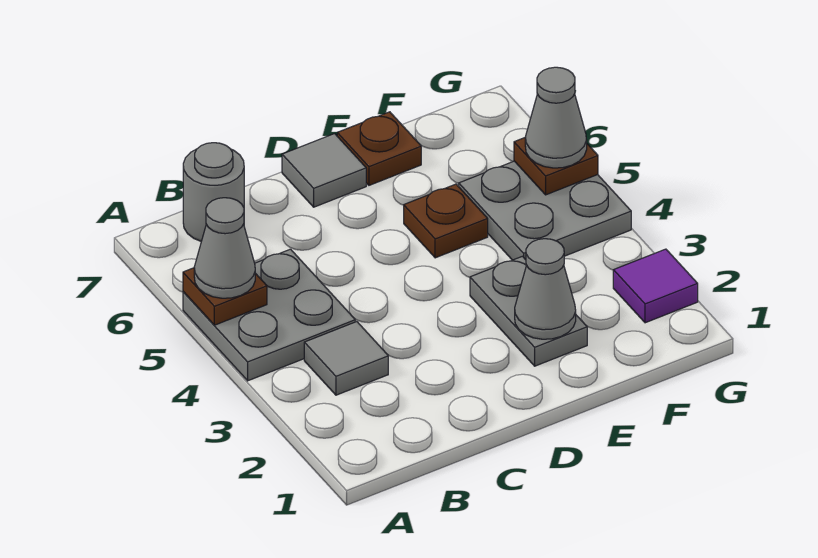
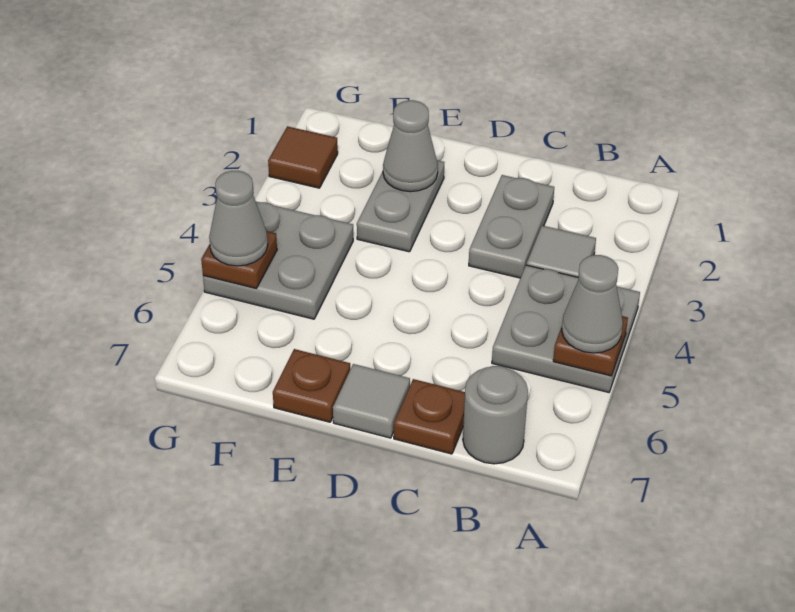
none -> grey 1x2 plate [469,175,554,278]
brown 1x1 plate [404,184,488,258] -> brown 1x1 plate moved to [394,379,465,454]
purple 1x1 tile [613,249,698,323] -> brown 1x1 tile [268,126,338,188]

